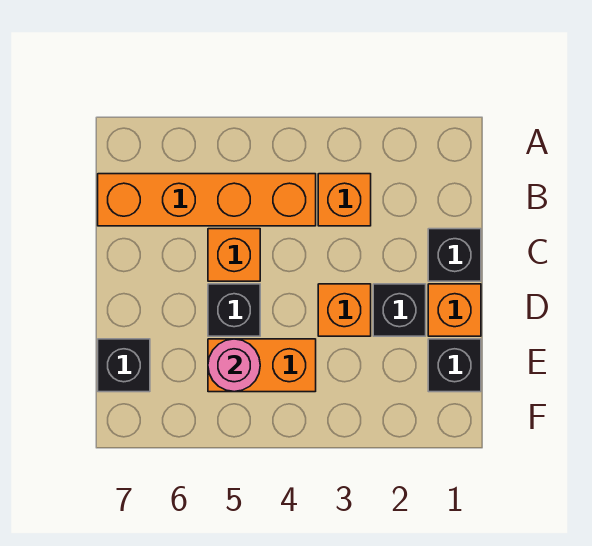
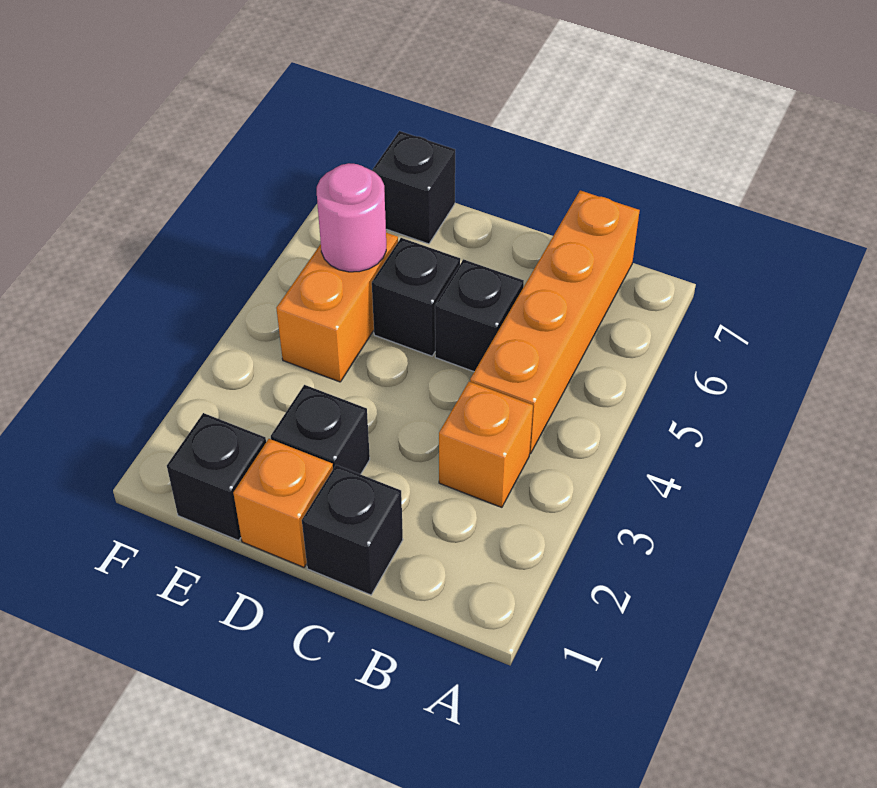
orange 1x1 brick [208,229,260,281] -> black 1x1 brick [435,259,524,372]
orange 1x1 brick [318,284,371,336] -> none

